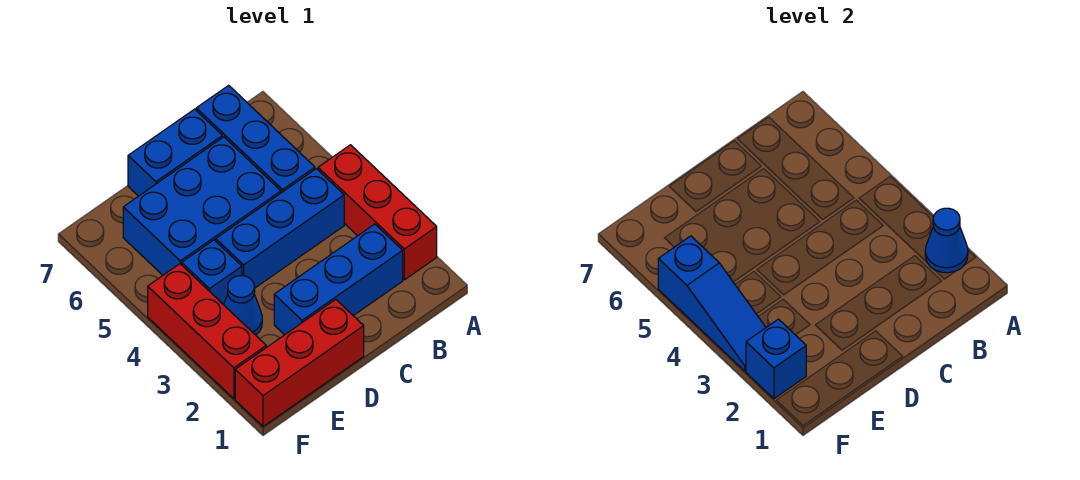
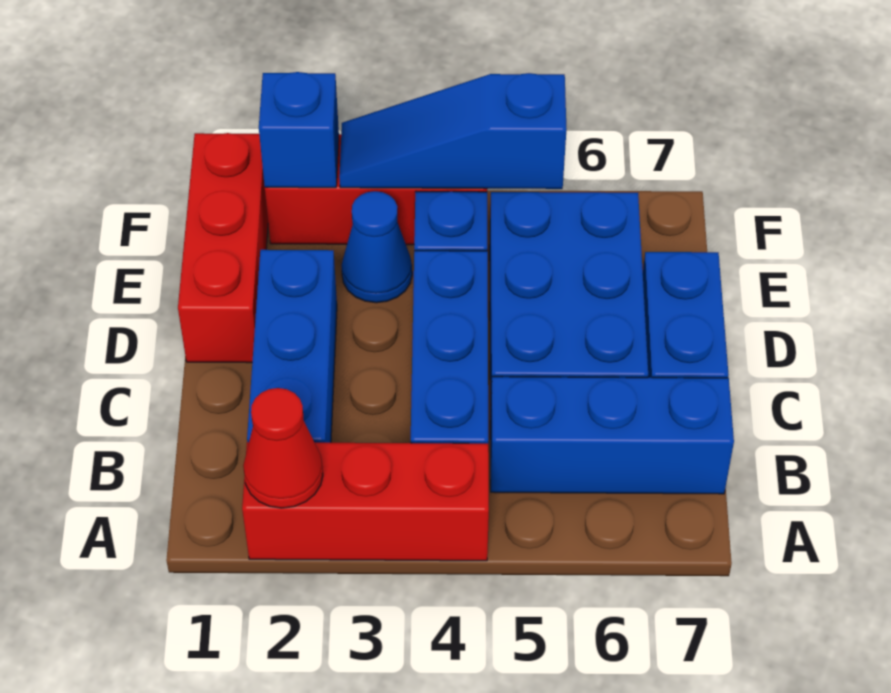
blue 1x1 cone [925,208,968,273] -> red 1x1 cone [243,388,323,508]

